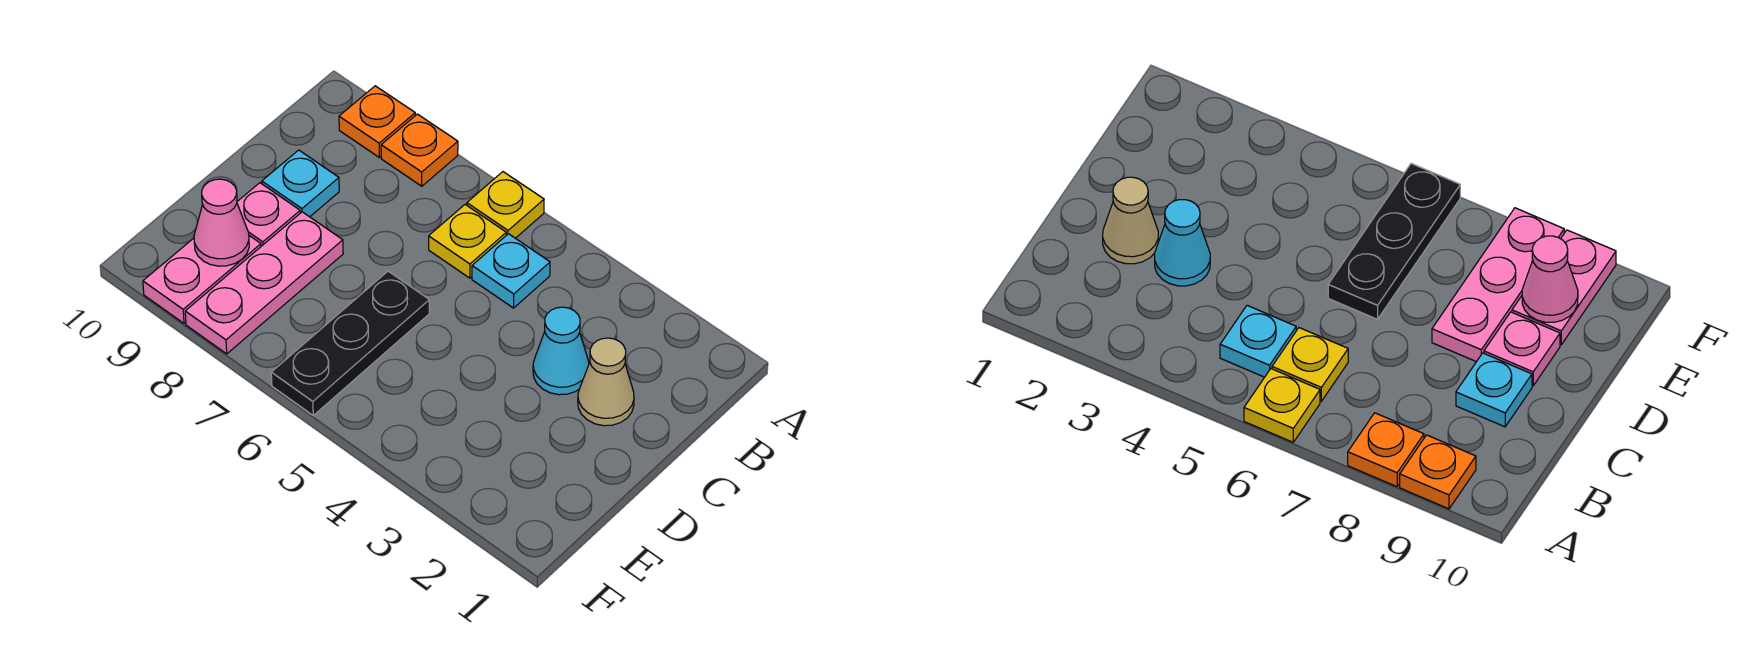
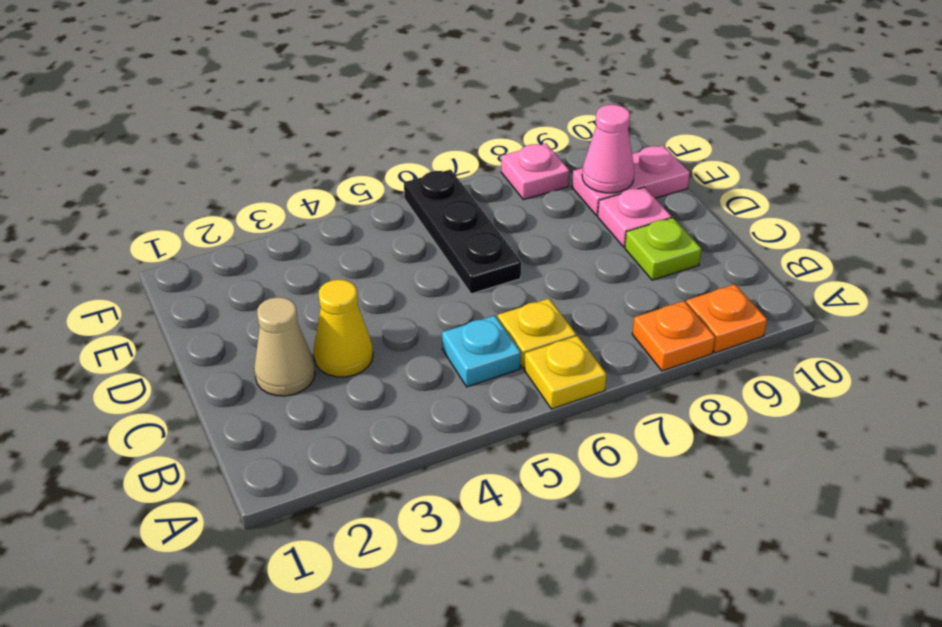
cyan 1x1 cone [533,307,589,395] -> yellow 1x1 cone [314,279,373,377]
cyan 1x1 plate [262,150,339,217] -> lime 1x1 plate [625,218,702,280]
pink 1x3 plate [185,212,343,354] -> pink 1x1 plate [501,144,570,200]
pink 1x2 plate [143,236,261,323] -> pink 1x2 plate turned to [572,145,690,216]

